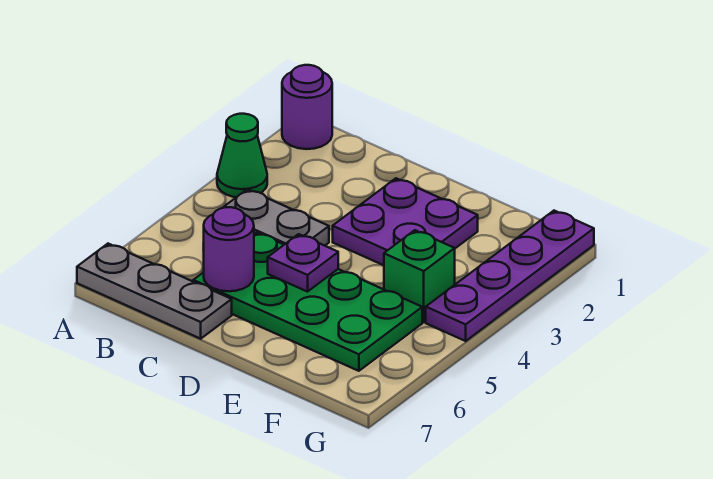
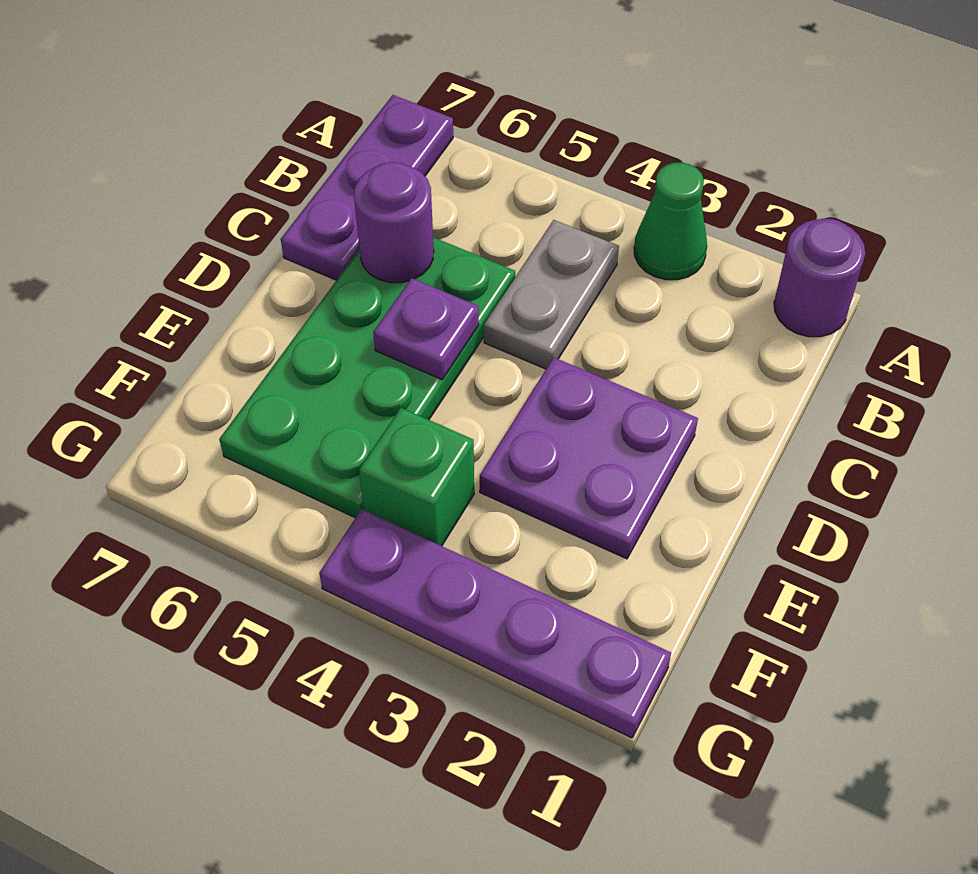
grey 1x3 plate [77,244,232,339] -> purple 1x3 plate [281,95,453,280]

